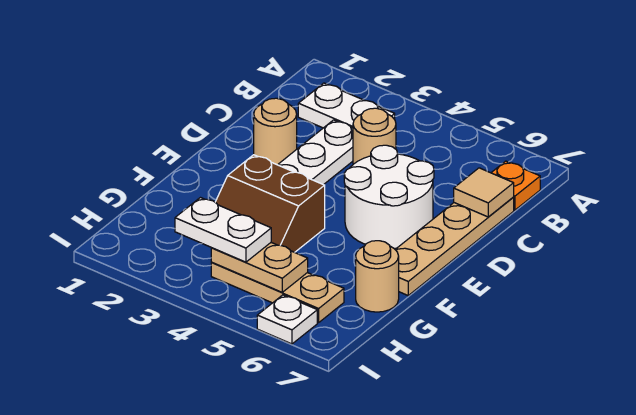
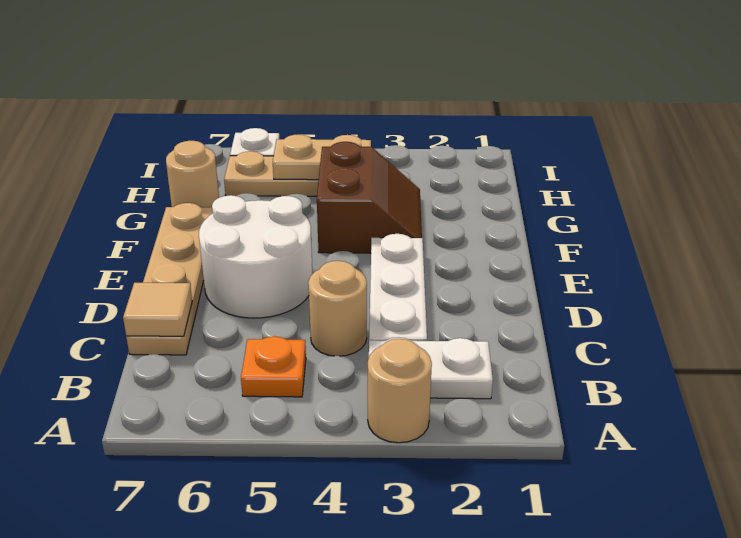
orange 1x1 plate [491,161,540,210] -> orange 1x1 plate moved to [241,336,306,397]
tan 1x1 round brick [254,98,297,165] -> tan 1x1 round brick moved to [368,339,432,443]
brown 2x2 slope [215,155,325,252] -> brown 2x2 slope turned to [317,142,422,253]
white 1x2 plate [175,198,271,262] -> none

